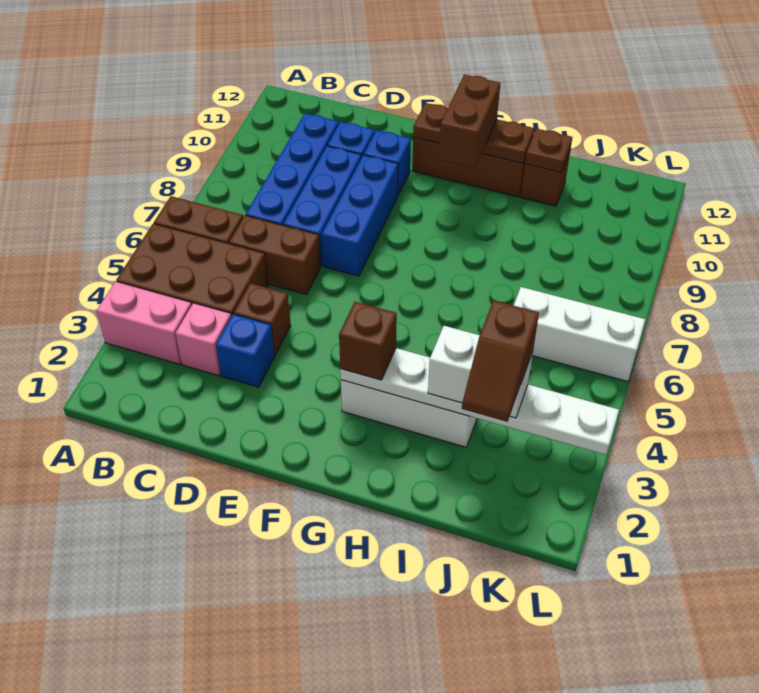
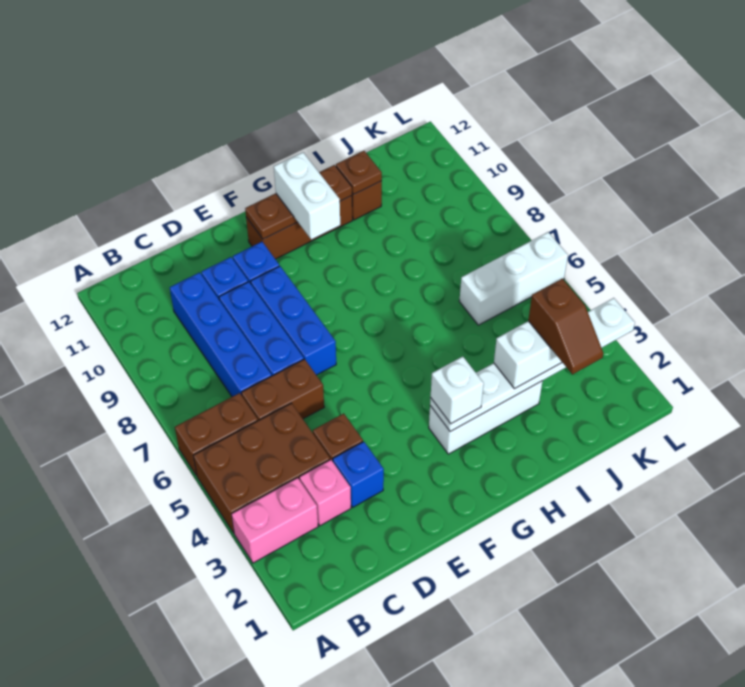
brown 1x1 brick [339,302,397,380] -> white 1x1 brick [431,357,484,424]
brown 1x2 brick [439,75,500,168] -> white 1x2 brick [274,152,340,239]

